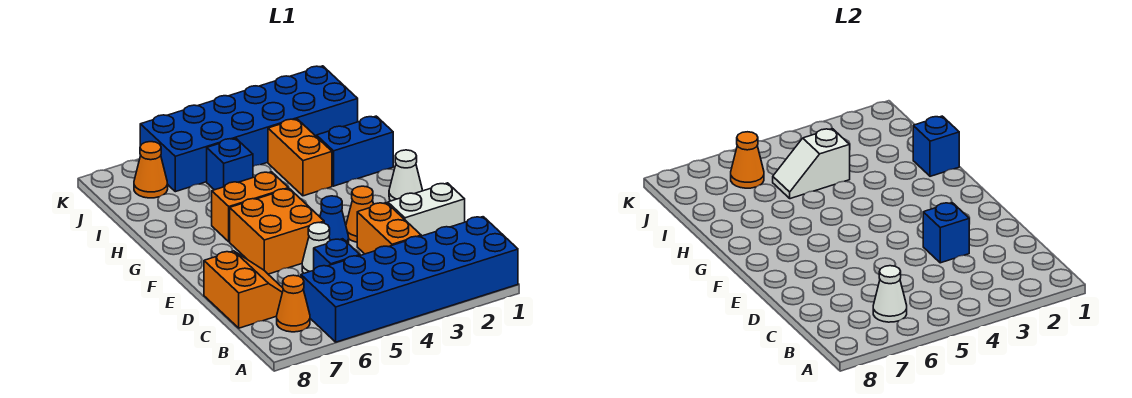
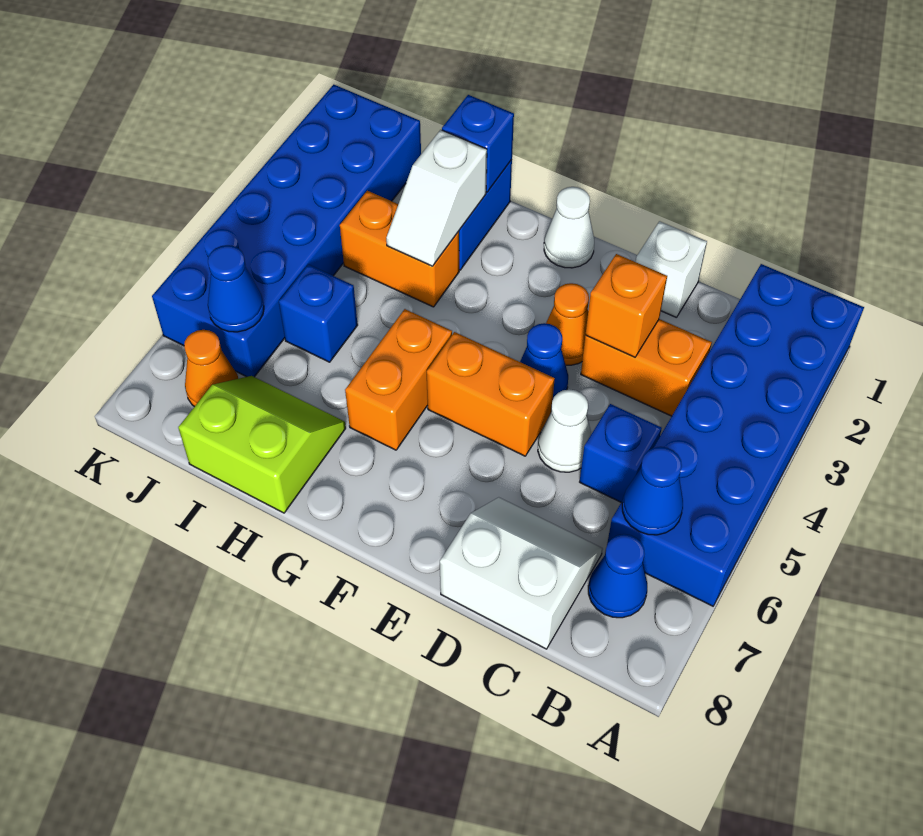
white 1x1 cone [873,266,907,322] -> blue 1x1 cone [622,447,683,535]
orange 1x1 cone [277,275,310,332] -> blue 1x1 cone [588,534,647,618]
orange 2x2 slope [204,251,283,328] -> white 2x2 slope [440,497,603,649]
white 1x2 brick [388,183,465,236] -> white 1x1 brick [636,221,707,318]
blue 1x1 brick [923,203,969,263] -> orange 1x1 brick [586,254,667,357]
orange 2x2 brick [230,189,324,274] -> orange 1x2 brick [427,332,555,456]
none -> lime 2x2 slope [178,376,346,513]
white 1x2 slope [773,129,850,199] -> white 1x2 slope moved to [386,130,487,266]
orange 1x1 cone [731,132,764,188] -> blue 1x1 cone [208,245,264,332]

